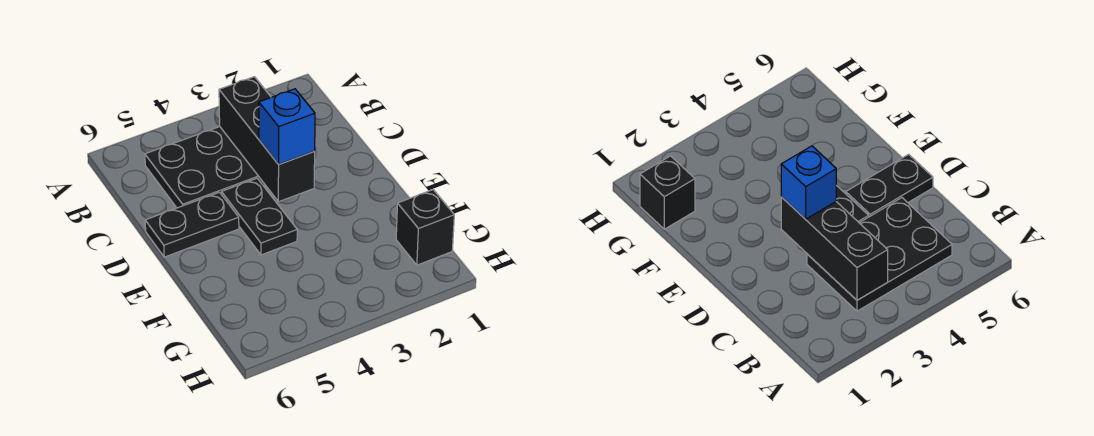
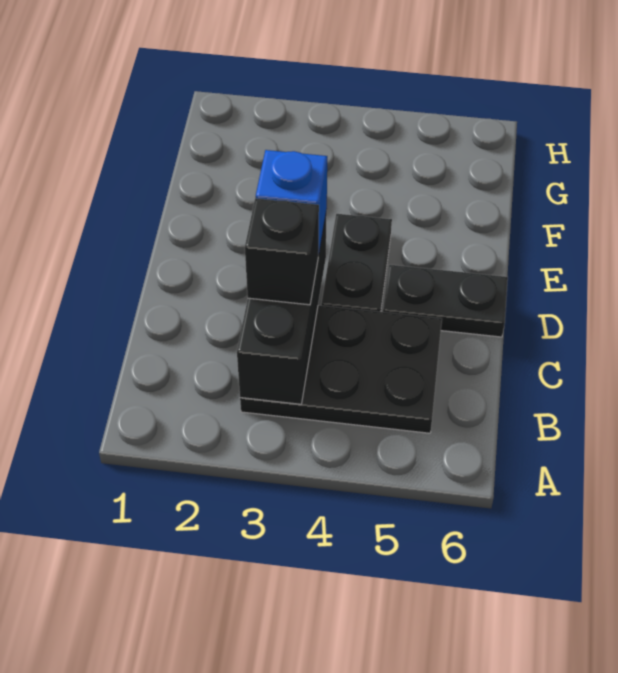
black 1x1 brick [396,190,454,265] -> black 1x1 brick moved to [245,198,319,305]

